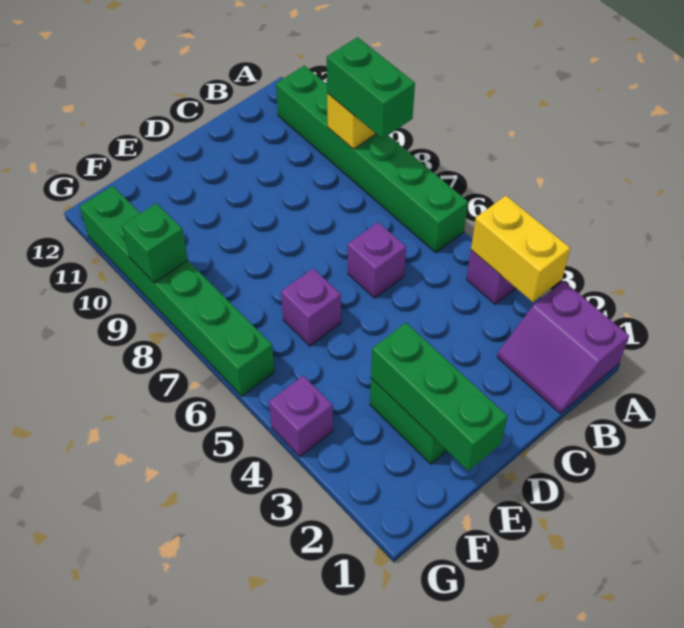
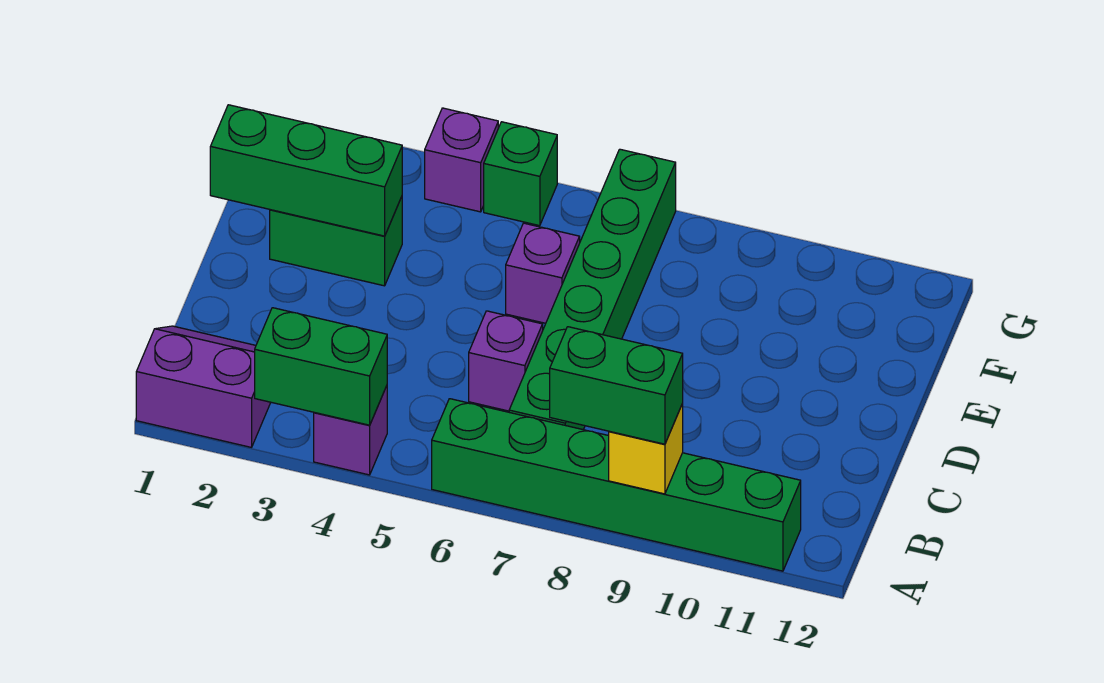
yellow 1x2 brick [471,196,570,302] -> green 1x2 brick [255,308,387,425]
green 1x6 brick [80,186,275,396] -> green 1x6 brick turned to [509,149,676,430]
green 1x1 brick [122,203,188,283] -> green 1x1 brick moved to [484,122,557,226]

